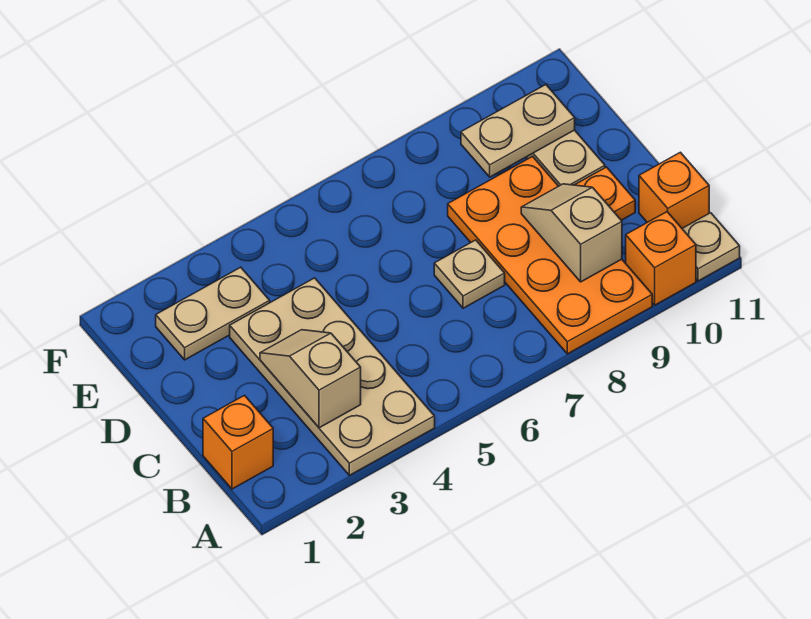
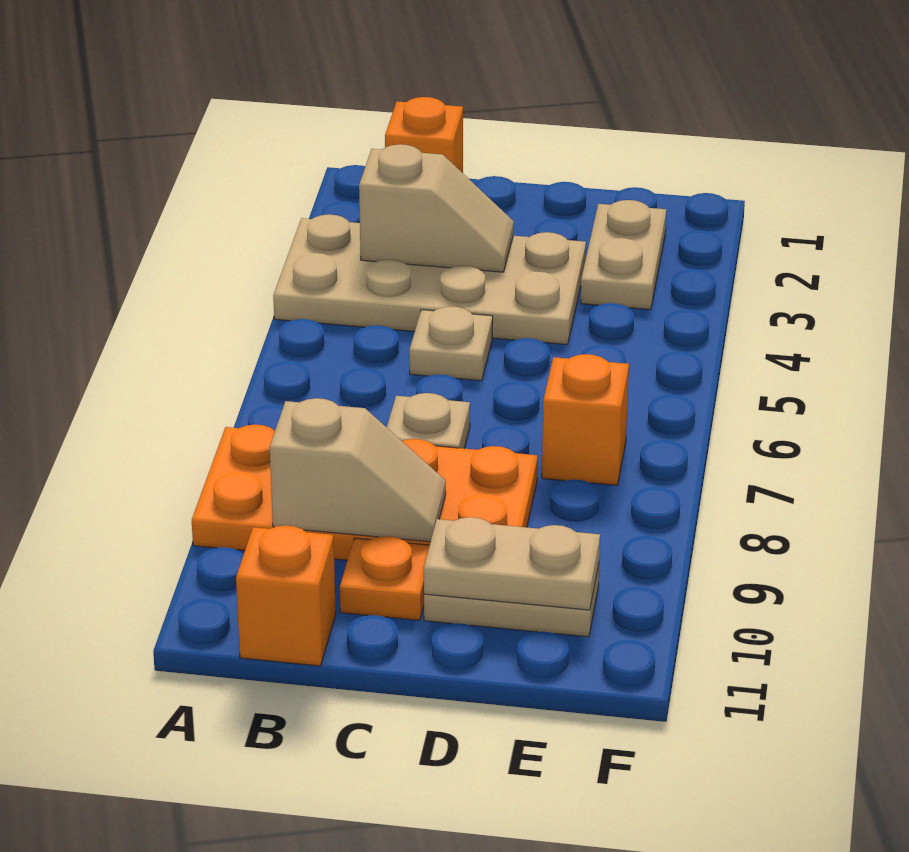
orange 1x1 brick [626,212,696,305] -> orange 1x1 brick moved to [542,354,629,485]
tan 1x1 plate [682,213,740,281] -> tan 1x1 plate moved to [409,306,493,381]
tan 1x2 plate [461,85,575,177] -> tan 1x2 plate turned to [424,517,600,610]

